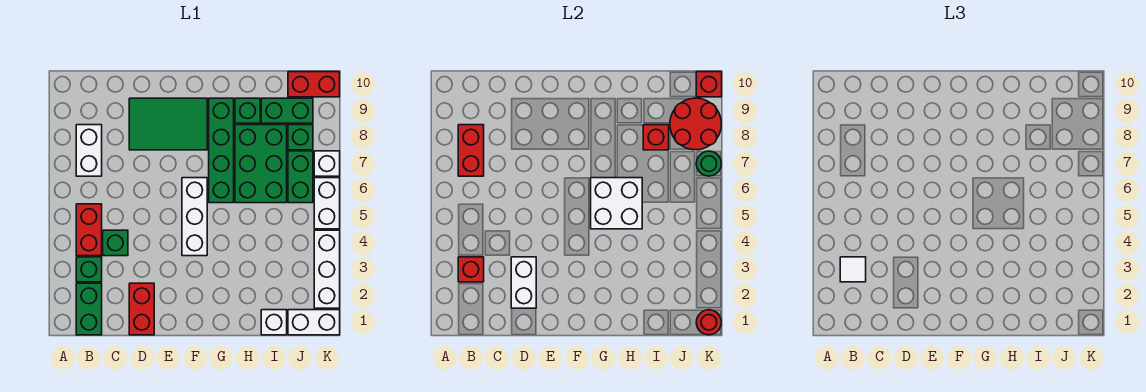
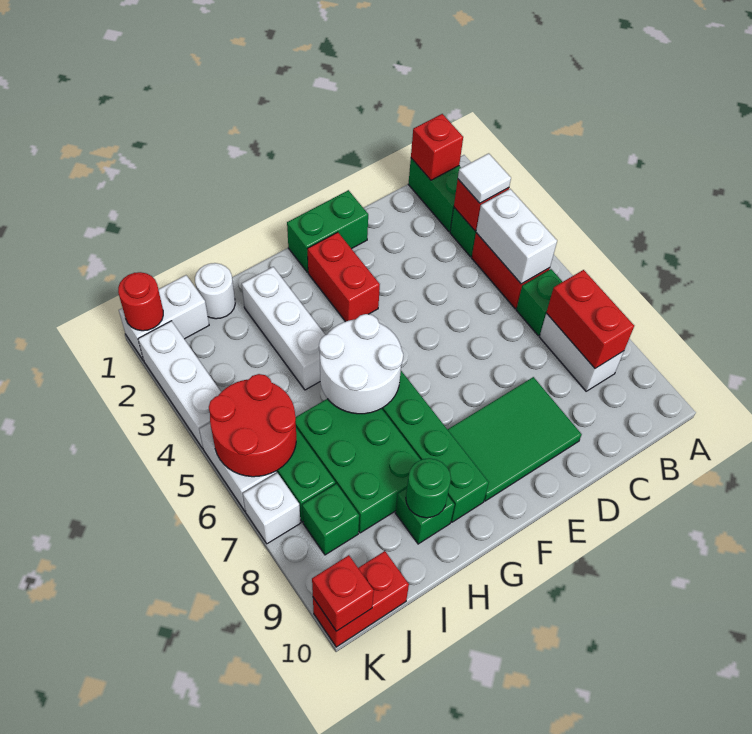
green 1x1 brick [103,230,128,256] -> green 1x1 brick moved to [516,269,562,335]
red 1x2 brick [129,283,154,335] -> red 1x2 brick moved to [308,232,380,322]
white 1x2 brick [511,257,536,308] -> white 1x2 brick moved to [476,189,557,284]
white 1x3 brick [182,178,207,256] -> white 1x3 brick moved to [242,267,325,390]
white 2x2 brick [591,178,642,229] -> white 2x2 round brick [319,314,403,414]
white 1x1 brick [261,310,287,335] -> white 1x1 round brick [195,263,235,319]
red 1x1 brick [643,125,669,150] -> red 1x1 brick moved to [411,114,463,180]
green 1x2 brick [261,98,313,123] -> green 1x2 brick moved to [287,190,368,272]
red 2x2 round brick [670,98,721,150] -> red 2x2 round brick moved to [209,374,296,477]
green 1x1 round brick [696,151,721,176] -> green 1x1 round brick moved to [406,458,451,518]

